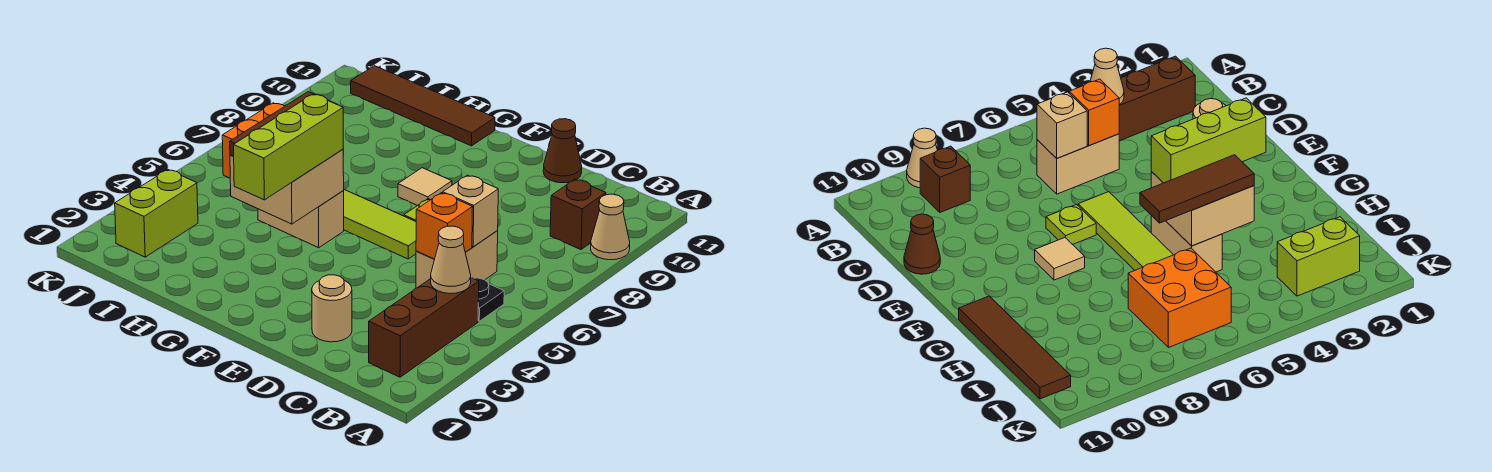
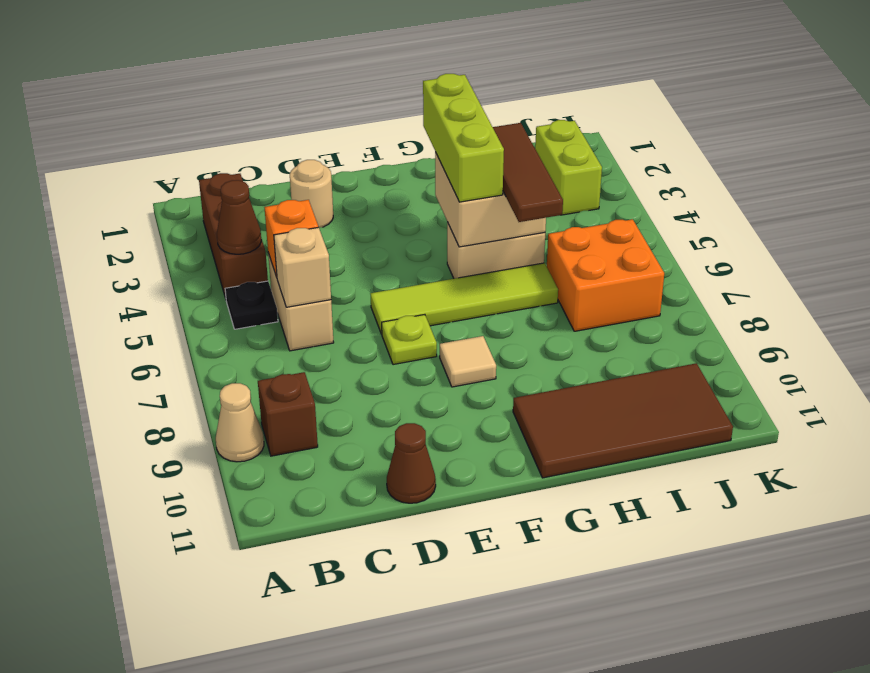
tan 1x1 cone [431,226,471,294] -> brown 1x1 cone [217,180,261,254]
brown 1x4 tile [351,66,495,146] -> brown 2x4 tile [513,363,733,478]

